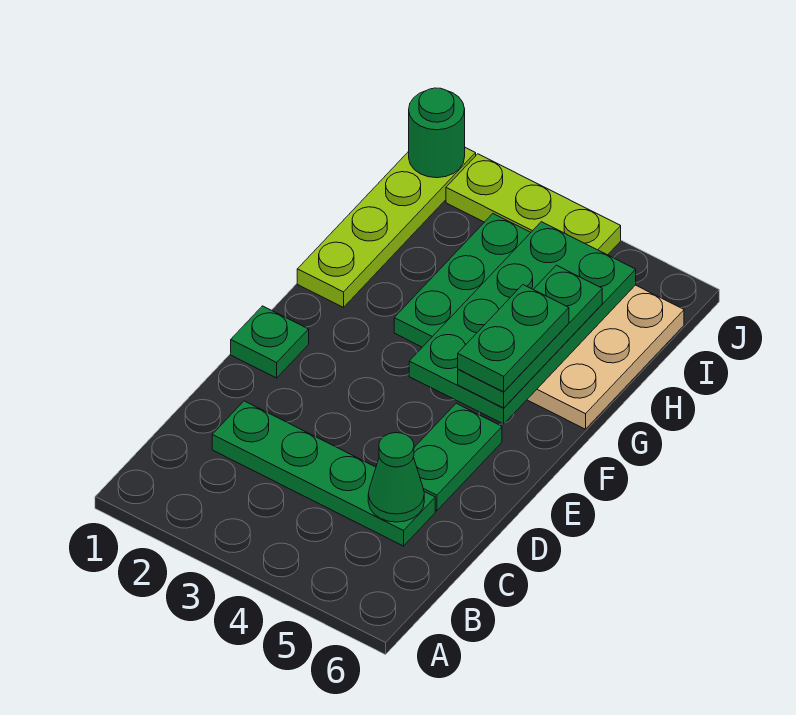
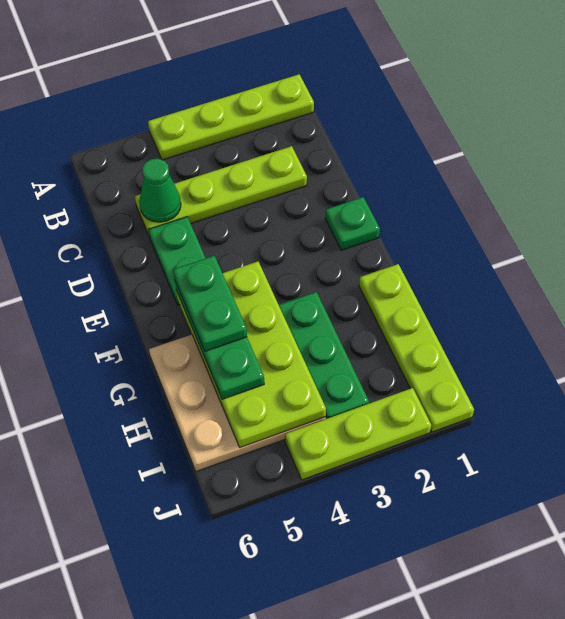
none -> lime 1x4 plate [148,74,314,160]
green 1x4 plate [212,401,435,546] -> lime 1x4 plate [135,146,307,237]
green 2x4 plate [409,222,636,424] -> lime 2x4 plate [176,262,326,448]
green 1x1 round brick [409,88,465,178] -> none

